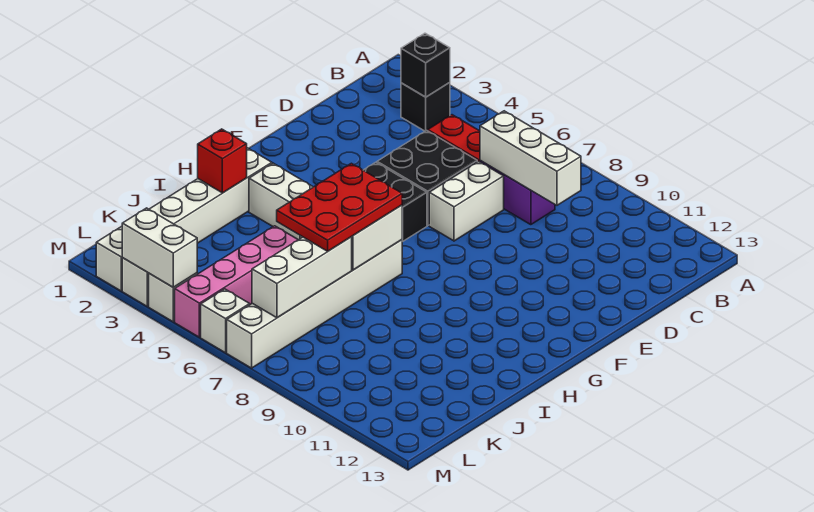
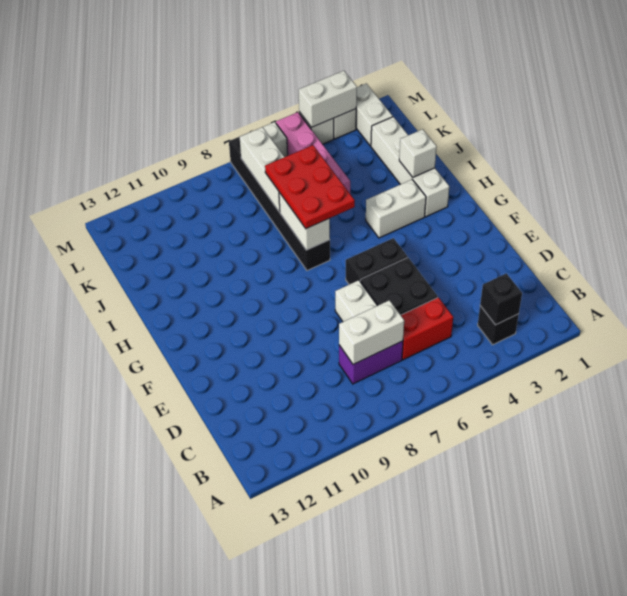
white 1x3 brick [480,111,581,205] -> white 1x2 brick [339,300,404,364]
white 1x6 brick [227,240,402,368] -> black 1x6 brick [229,137,330,271]
red 1x1 brick [198,129,247,193] -> white 1x1 brick [399,129,437,177]

